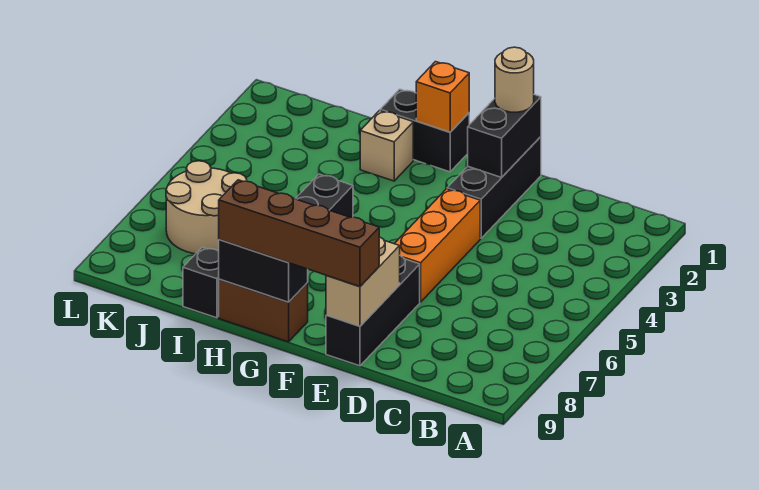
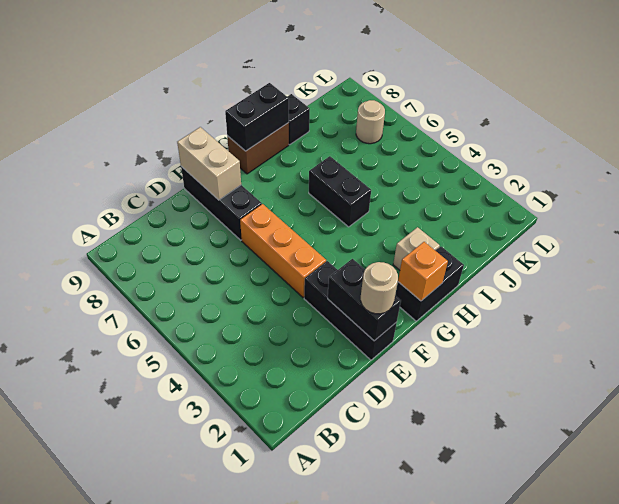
brown 1x4 brick [219,180,379,286] -> none
tan 2x2 round brick [166,161,247,254] -> tan 1x1 round brick [356,100,385,144]

